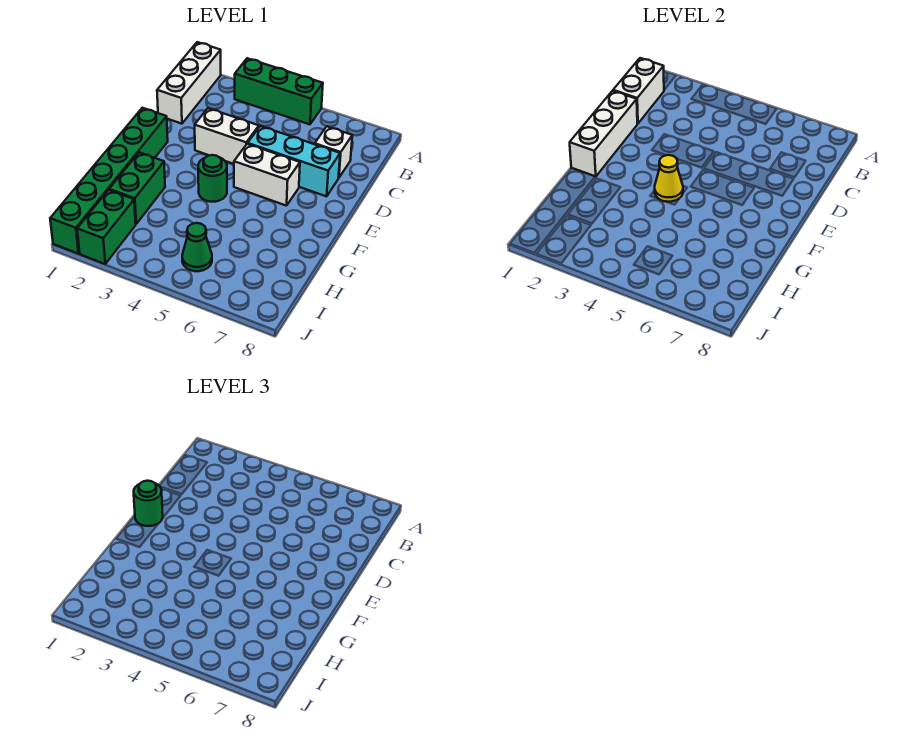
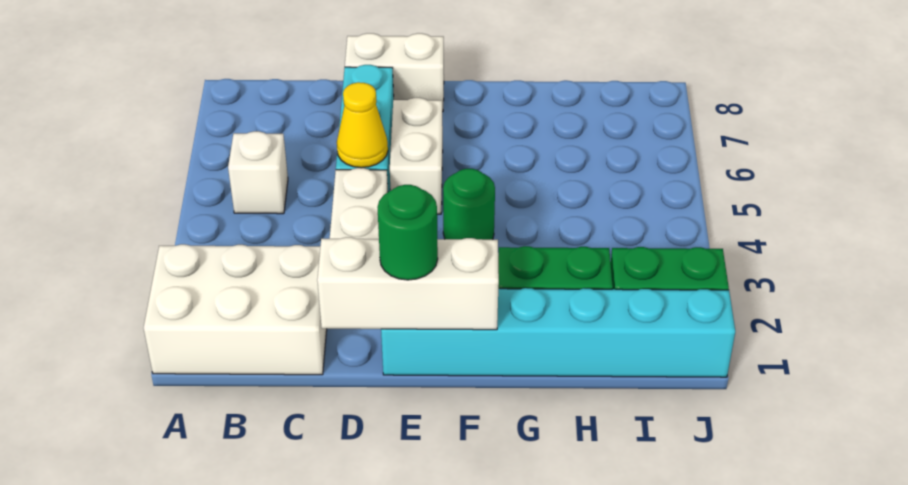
white 1x3 brick [157,42,221,124] -> white 2x3 brick [144,244,327,375]
green 1x3 brick [235,58,323,124] -> none
white 1x2 brick [613,58,664,124] -> white 1x2 brick moved to [345,33,444,112]
white 1x1 brick [315,126,352,177] -> white 1x1 brick moved to [228,131,288,214]
green 1x6 brick [50,108,168,253] -> cyan 1x6 brick [381,288,735,377]
yellow 1x1 cone [655,155,683,202] -> yellow 1x1 cone moved to [337,82,388,168]
green 1x1 cone [182,223,212,271] -> none

